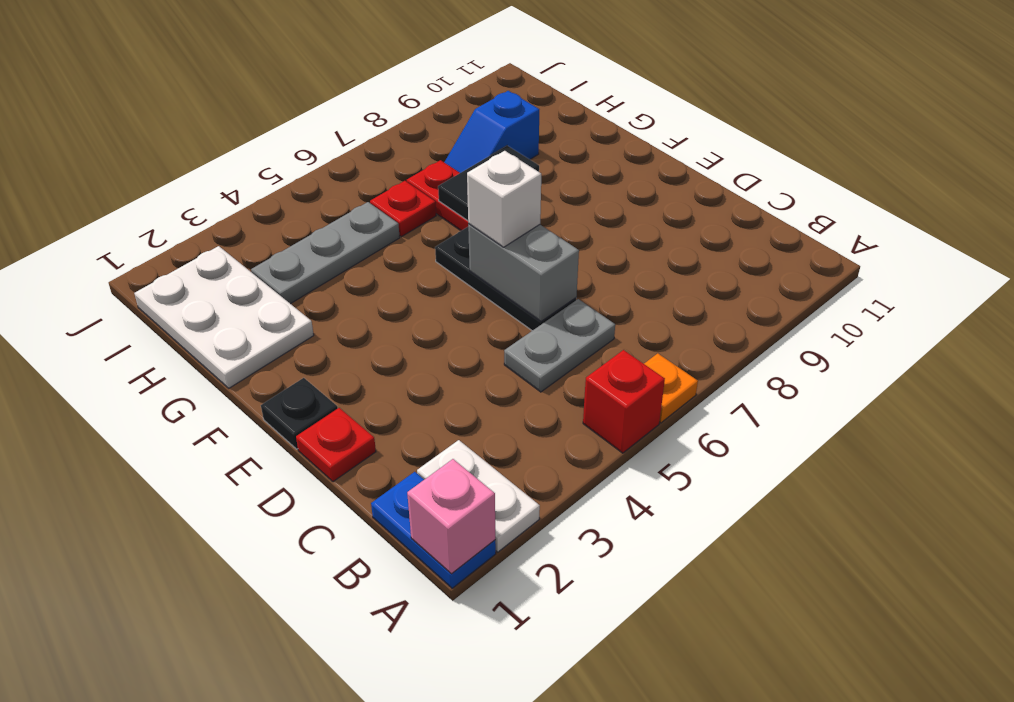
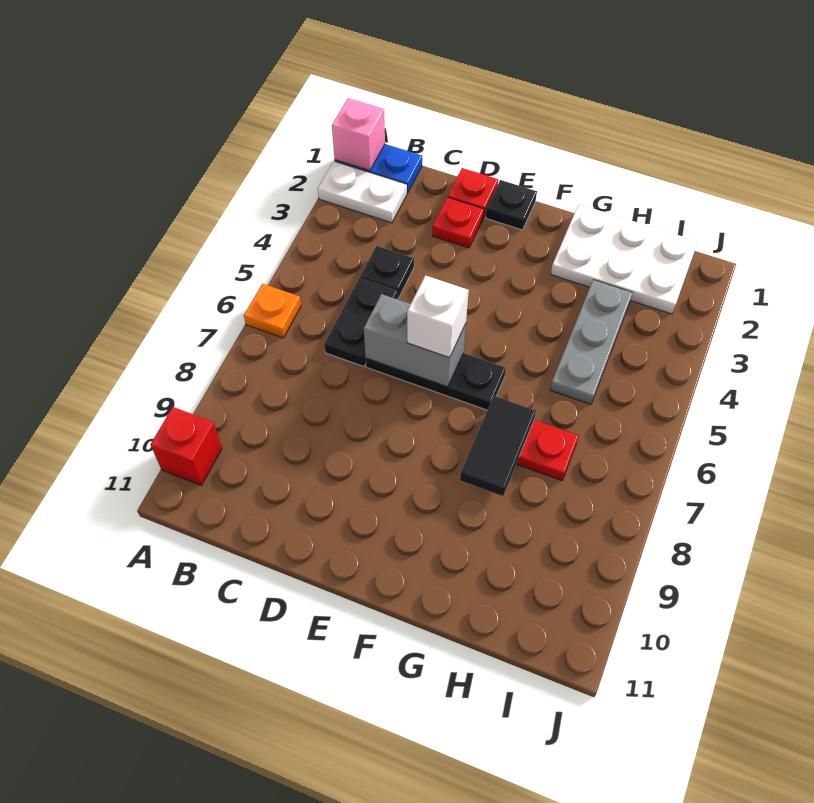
red 1x1 brick [583,350,665,453] -> red 1x1 brick moved to [150,407,222,485]
none -> black 1x1 plate [360,246,414,298]
grey 1x2 plate [504,299,615,392] -> black 1x2 plate [324,278,398,366]
red 1x1 plate [370,181,436,237] -> red 1x1 plate moved to [432,197,484,248]
blue 1x2 slope [444,91,539,173] -> none

